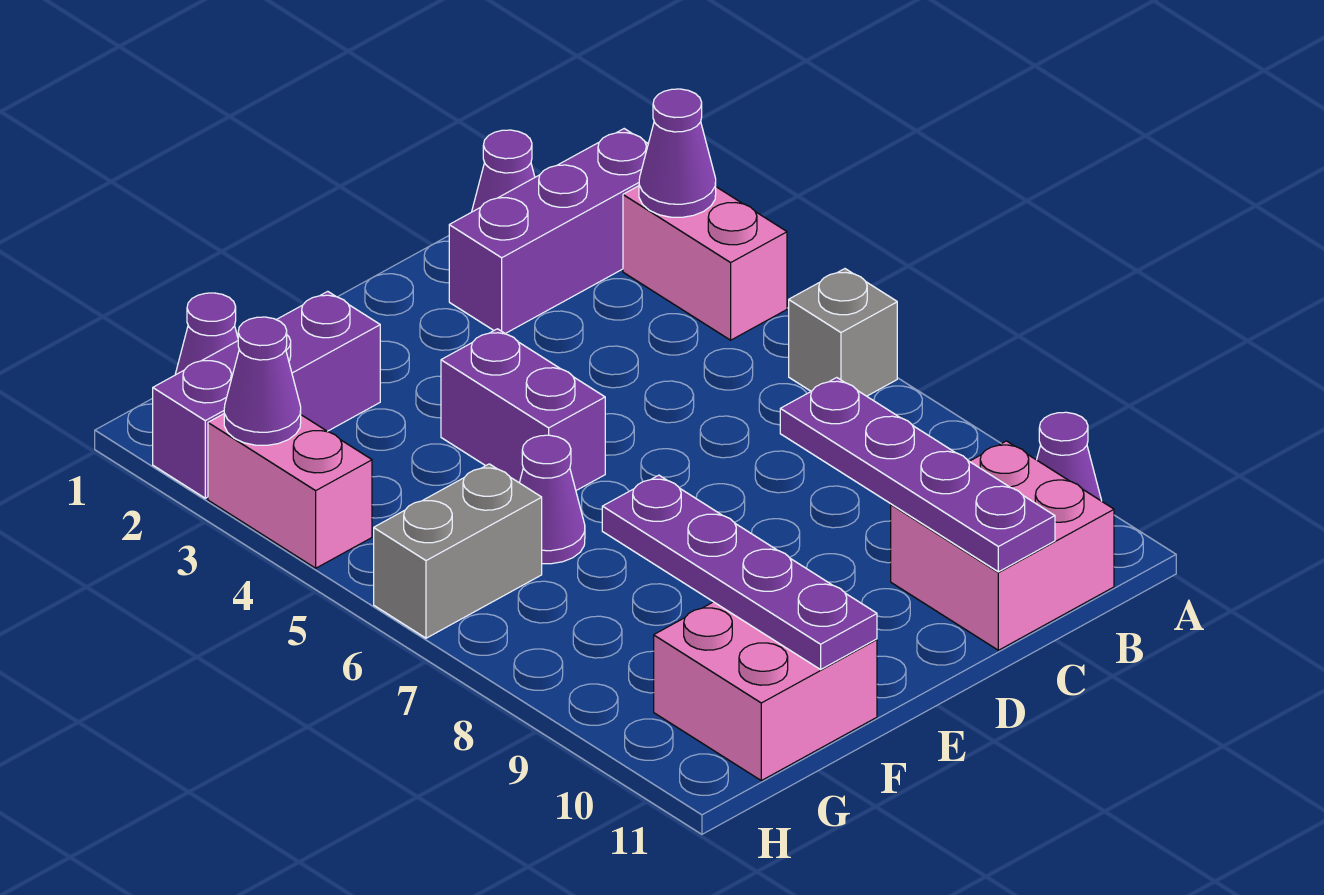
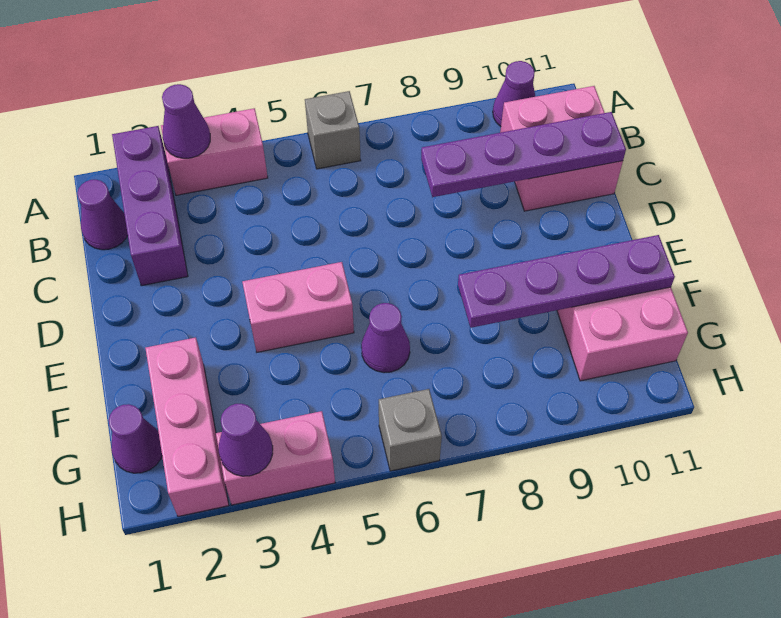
purple 1x2 brick [441,329,605,490] -> pink 1x2 brick [242,262,354,352]
purple 1x3 brick [153,291,380,498] -> pink 1x3 brick [145,337,229,516]
grey 1x2 brick [374,464,542,638] -> grey 1x1 brick [379,389,442,471]

